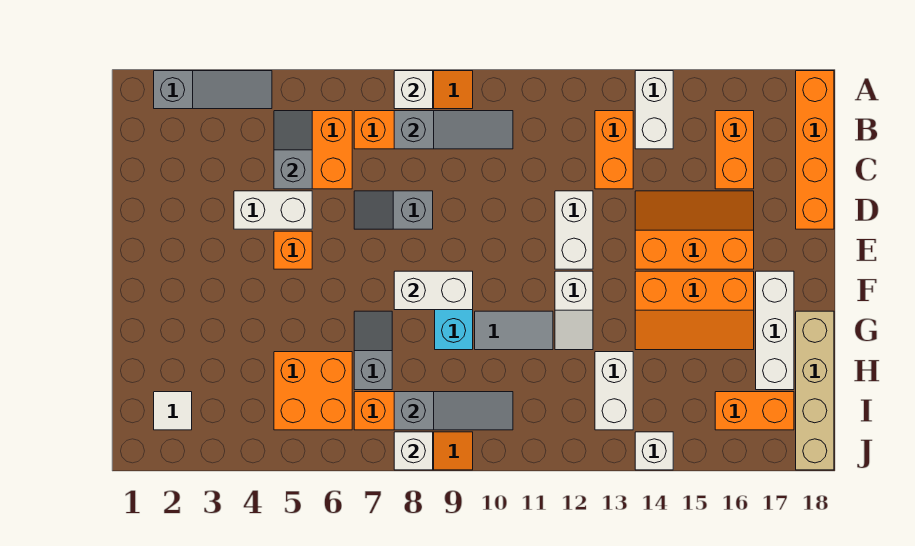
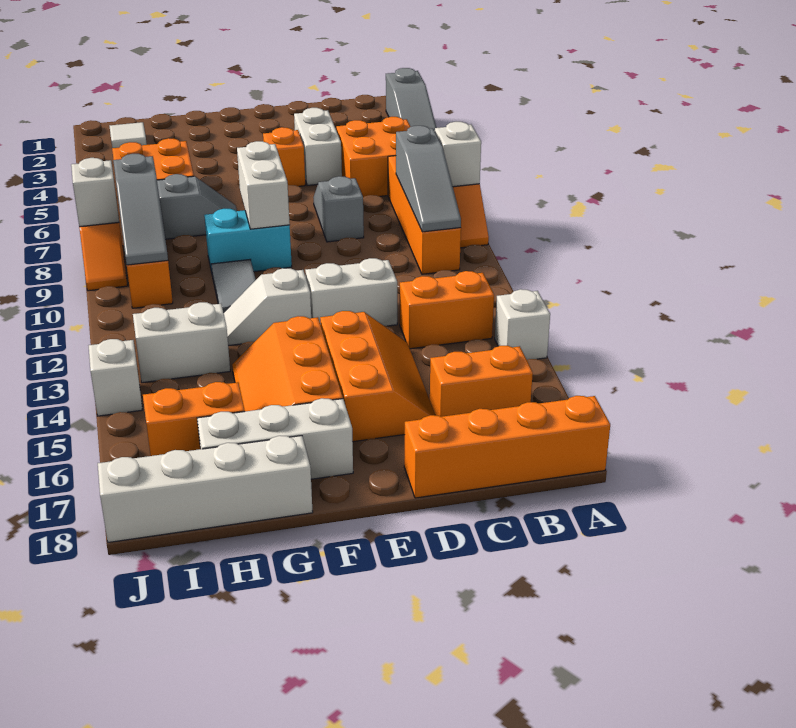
white 1x2 brick [635,71,673,149] -> white 1x1 brick [495,289,550,360]
grey 1x2 slope [274,111,312,189] -> none
tan 1x4 brick [796,311,834,470] -> white 1x4 brick [98,436,313,542]
orange 1x2 brick [715,392,794,430] -> orange 1x2 brick turned to [143,382,245,456]

